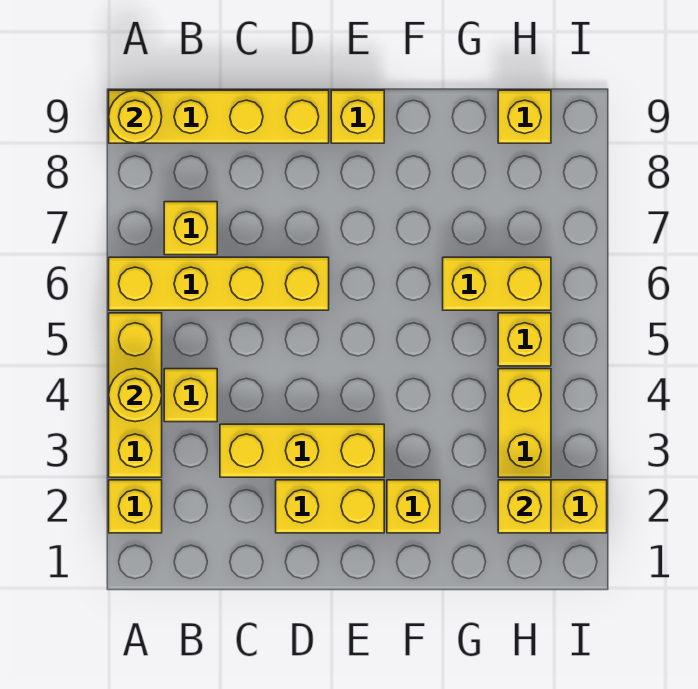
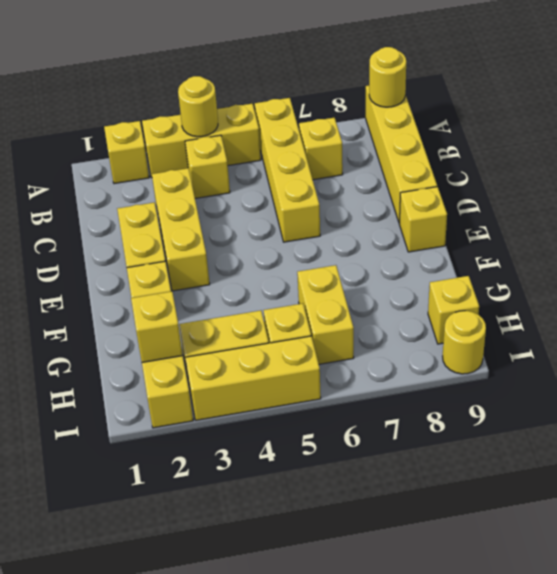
none -> yellow 1x3 brick [185,336,321,420]
none -> yellow 1x1 round brick [443,311,486,374]

